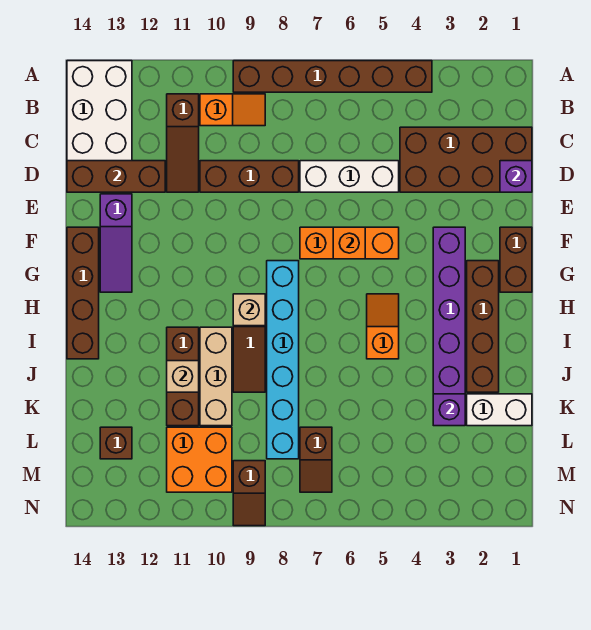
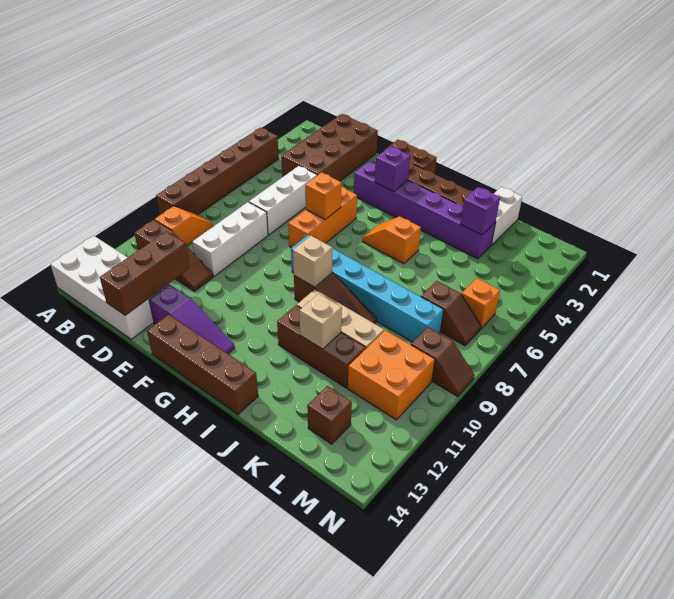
purple 1x1 brick [500,161,532,192] -> purple 1x1 brick moved to [375,146,410,192]
brown 1x3 brick [200,161,299,192] -> white 1x3 brick [192,202,268,276]
none -> orange 1x1 brick [461,278,500,329]

